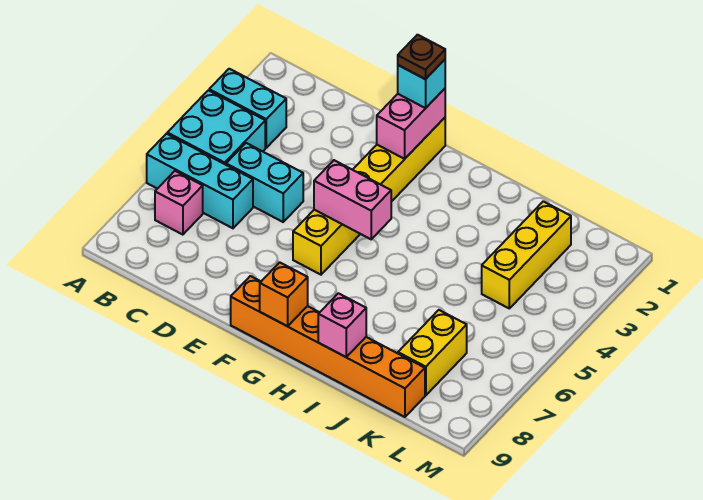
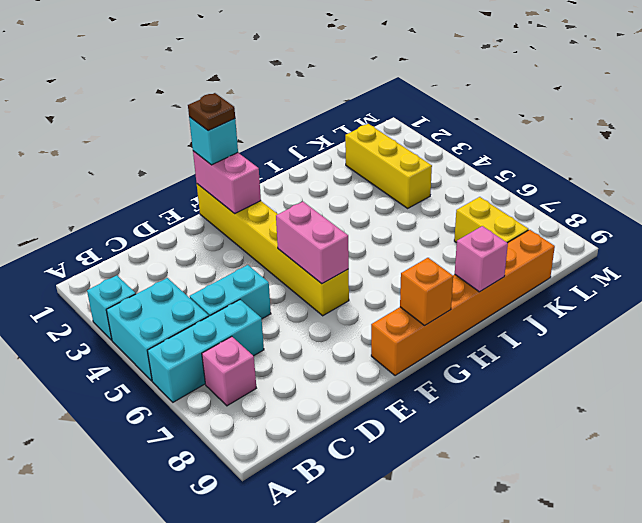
cyan 1x2 brick [209,69,286,148] -> cyan 1x1 brick [87,275,136,340]
pink 1x2 brick [314,160,391,239] -> pink 1x2 brick turned to [276,202,349,284]

